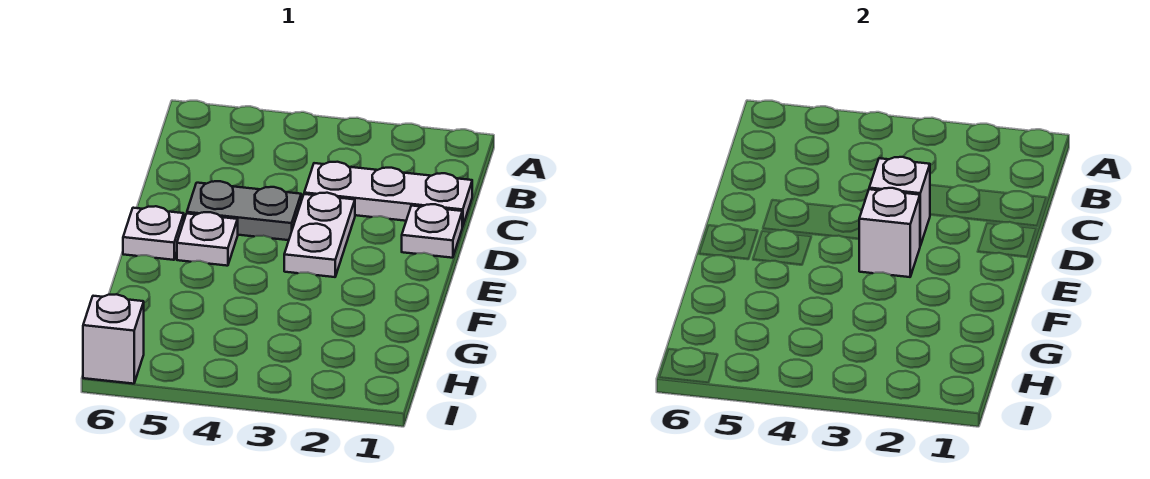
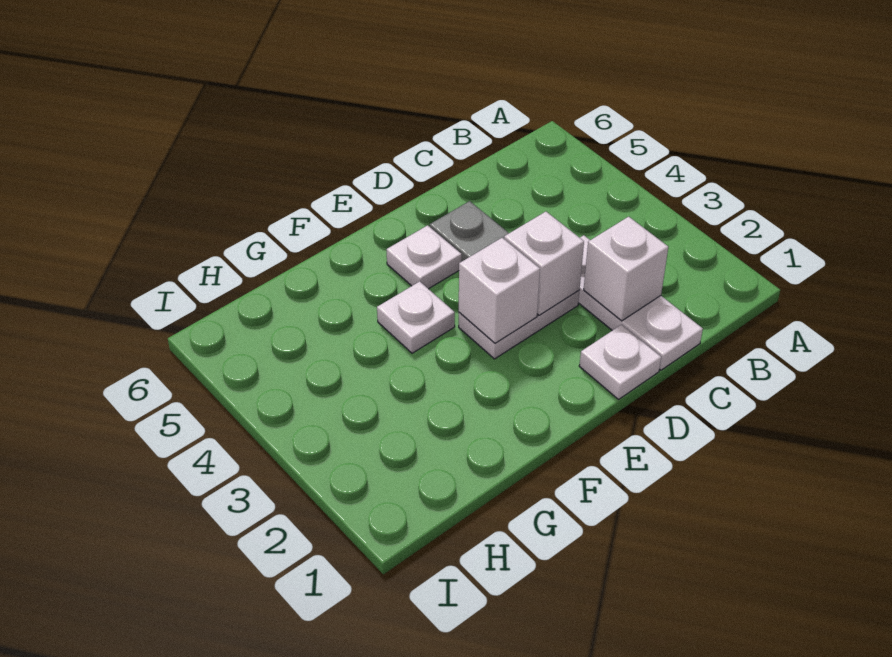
white 1x1 plate [123,206,184,260] -> white 1x1 plate moved to [377,281,455,353]
white 1x1 brick [83,294,144,384] -> white 1x1 brick moved to [584,217,668,321]

